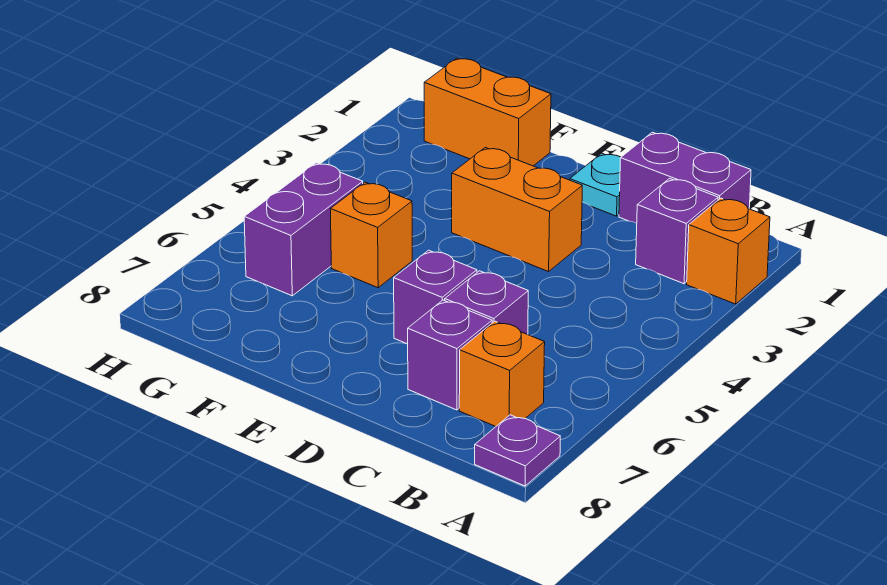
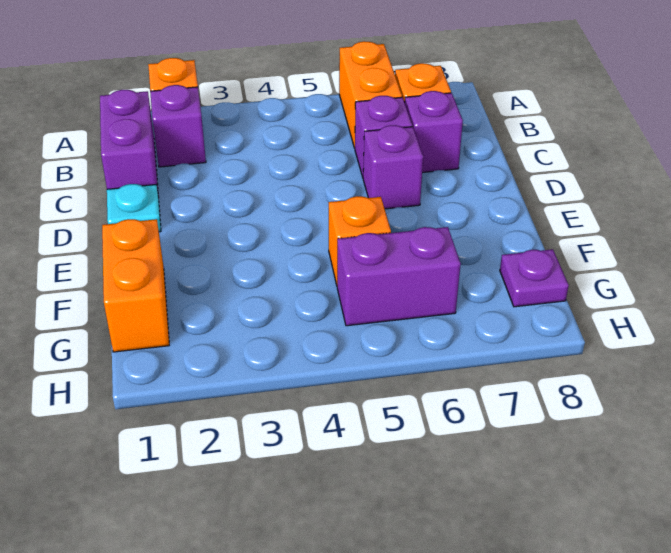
purple 1x1 plate [475,415,560,486] -> purple 1x1 plate moved to [500,249,569,307]
orange 1x2 brick [452,148,582,272] -> orange 1x2 brick moved to [339,41,402,148]

